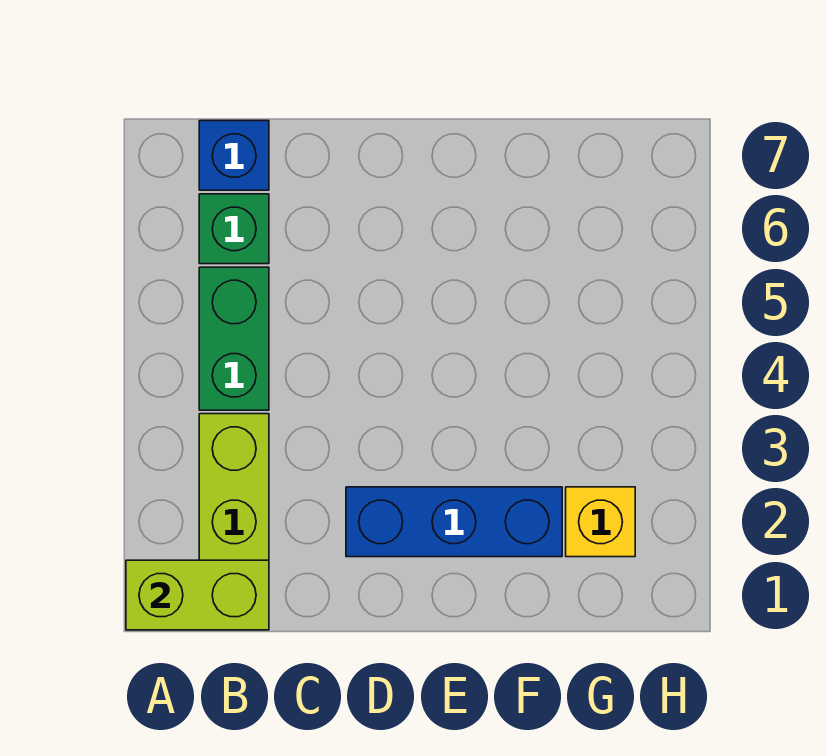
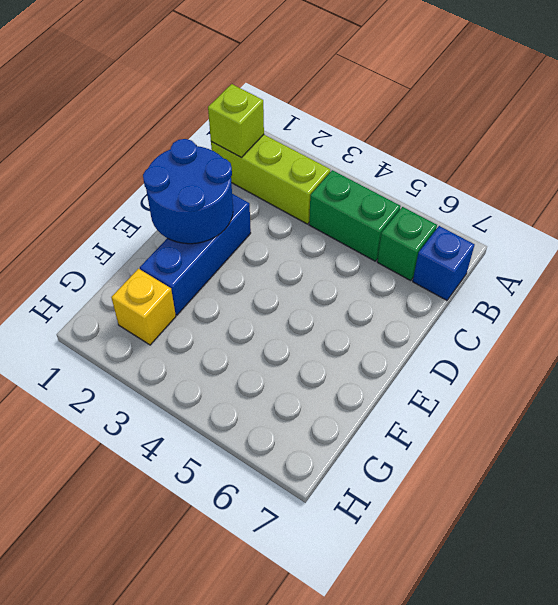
lime 1x2 brick [126,560,269,630] -> lime 1x1 brick [208,84,264,157]
none -> blue 2x2 round brick [143,139,233,244]

